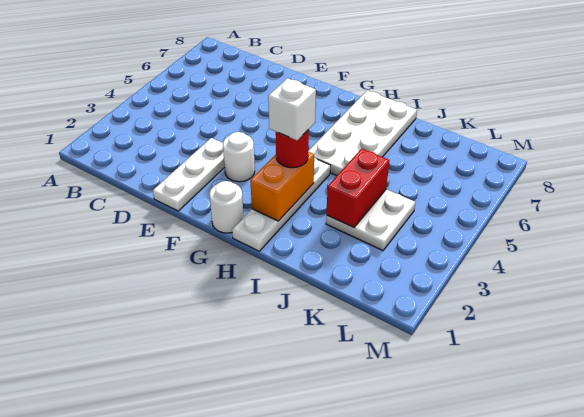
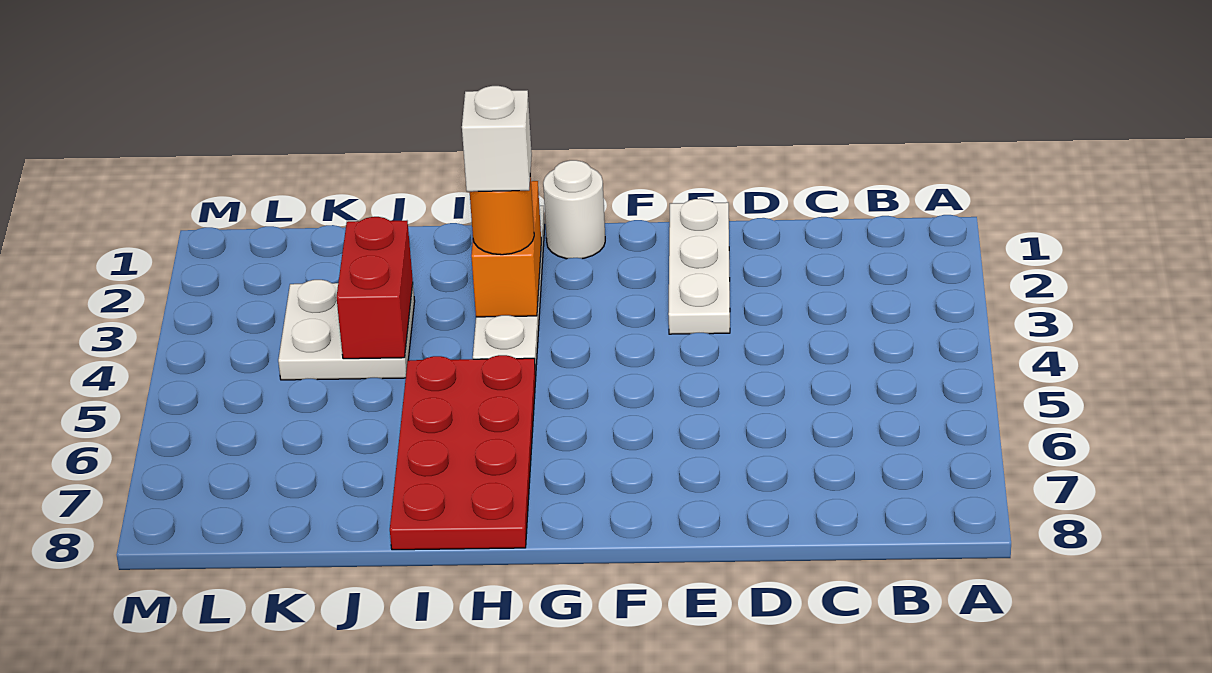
white 1x1 round brick [223,132,255,182] -> none
red 1x1 round brick [276,129,309,168] -> orange 1x1 round brick [470,173,534,255]
white 2x4 plate [308,90,417,176] -> red 2x4 plate [390,355,536,550]

